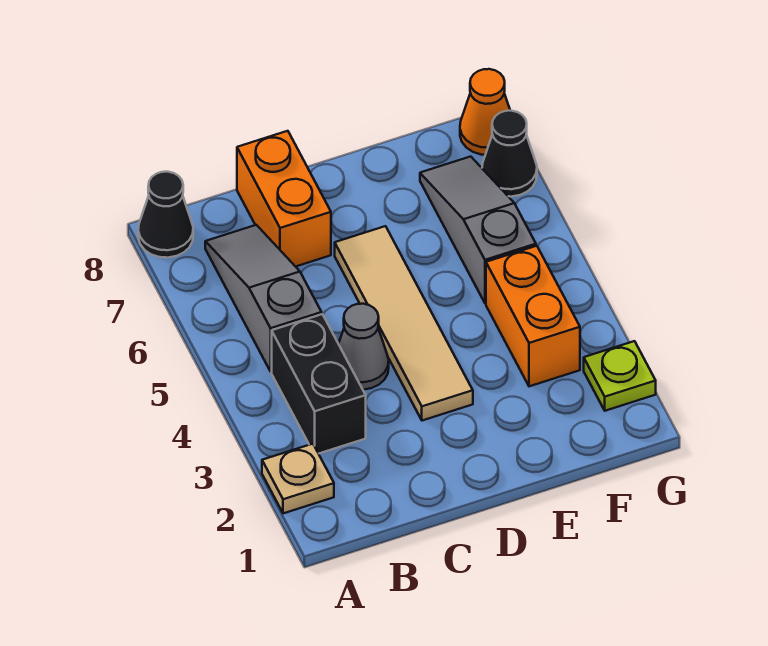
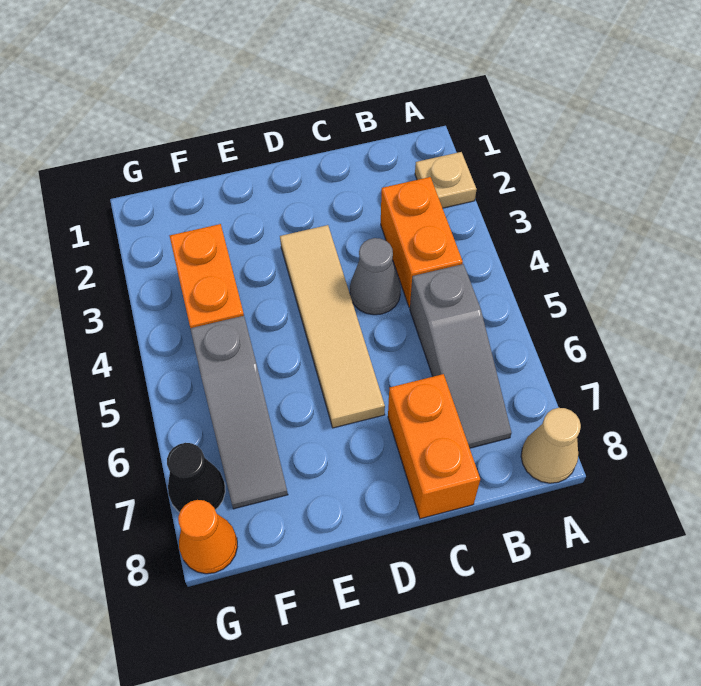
black 1x1 cone [138,172,193,258] -> tan 1x1 cone [521,408,581,483]
black 1x2 brick [272,314,366,454] -> orange 1x2 brick [381,177,463,308]
lime 1x1 plate [584,341,656,411] -> none

